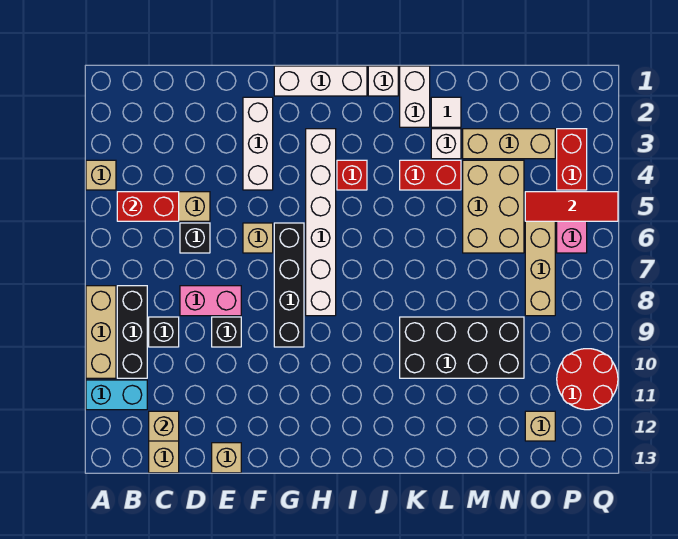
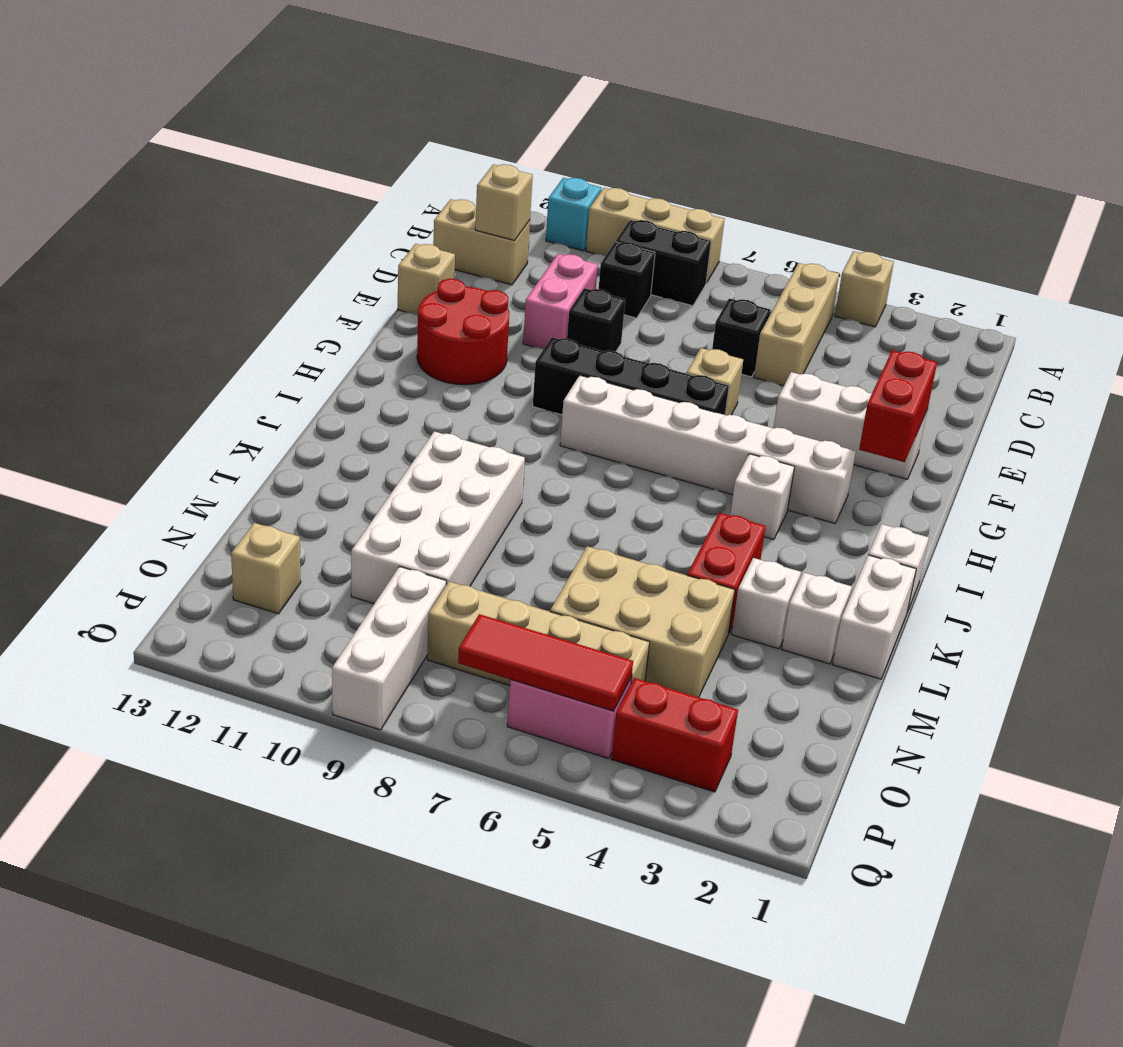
cyan 1x2 brick [86,380,147,410] -> cyan 1x1 brick [546,178,601,251]
red 1x2 brick [117,192,179,221] -> red 1x2 brick moved to [859,350,937,462]
black 1x3 brick [117,286,147,378] -> black 1x2 brick [616,220,711,306]
pink 1x2 brick [180,286,241,316] -> pink 1x2 brick moved to [523,254,598,349]
white 1x3 brick [274,66,367,96] -> white 1x3 brick moved to [332,567,446,730]
red 1x1 brick [337,160,367,190] -> white 1x1 brick [730,454,795,540]
white 1x2 brick [400,66,430,127] -> white 1x2 brick turned to [833,555,916,679]
black 2x4 brick [400,317,524,378] -> white 2x4 brick [351,431,525,604]
white 1x1 tile [431,97,461,127] -> white 1x1 brick [782,573,852,664]
tan 1x3 brick [463,129,555,159] -> none
red 1x3 tile [525,192,618,221] -> red 1x3 tile turned to [458,614,633,711]
red 2x2 round brick [557,349,618,410] -> red 2x2 round brick moved to [417,279,509,385]

